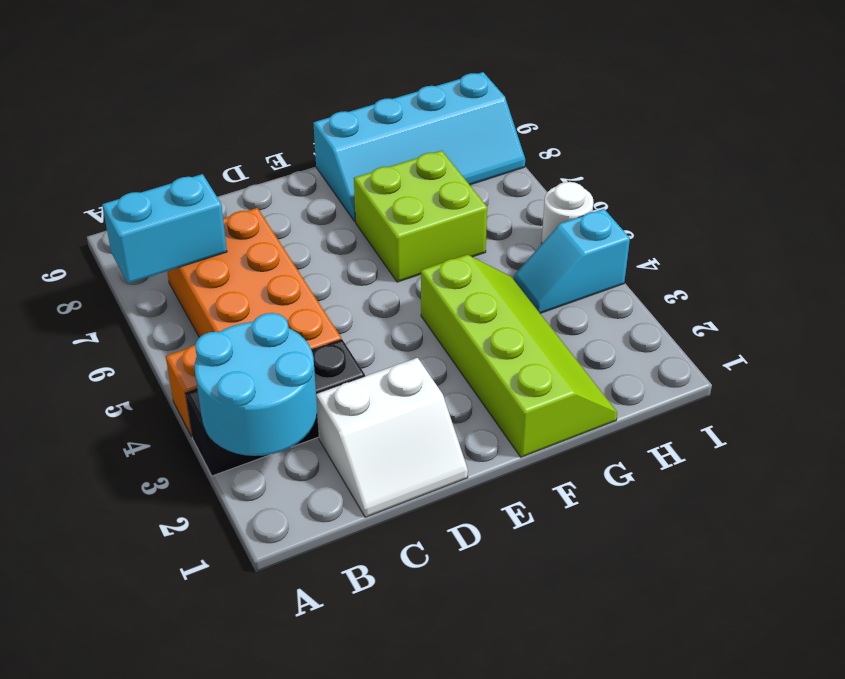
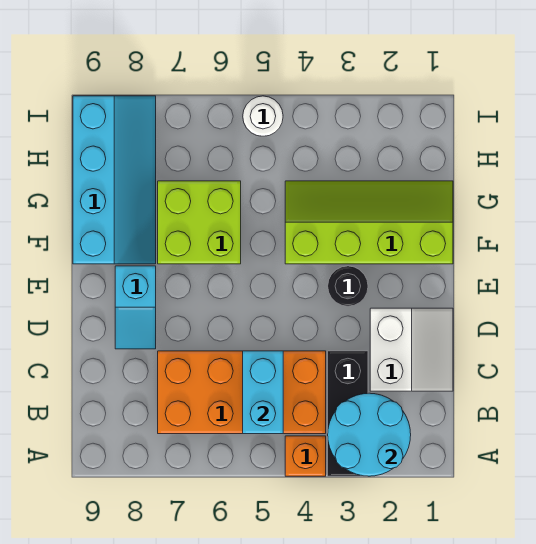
cyan 1x2 brick [102,174,227,283] -> cyan 1x2 brick moved to [243,351,283,434]
none -> black 1x1 round brick [328,266,368,306]
cyan 1x2 slope [513,209,630,313] -> cyan 1x2 slope moved to [115,266,156,349]

